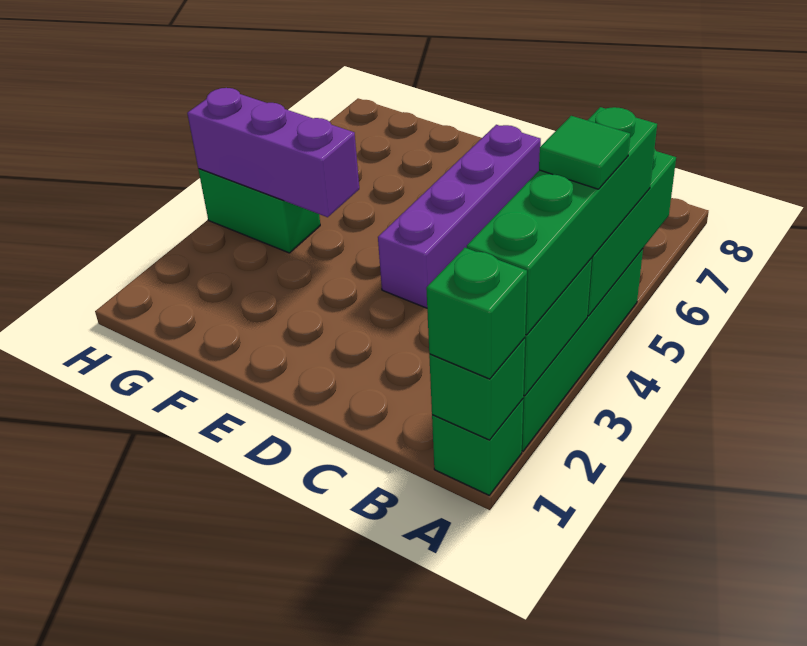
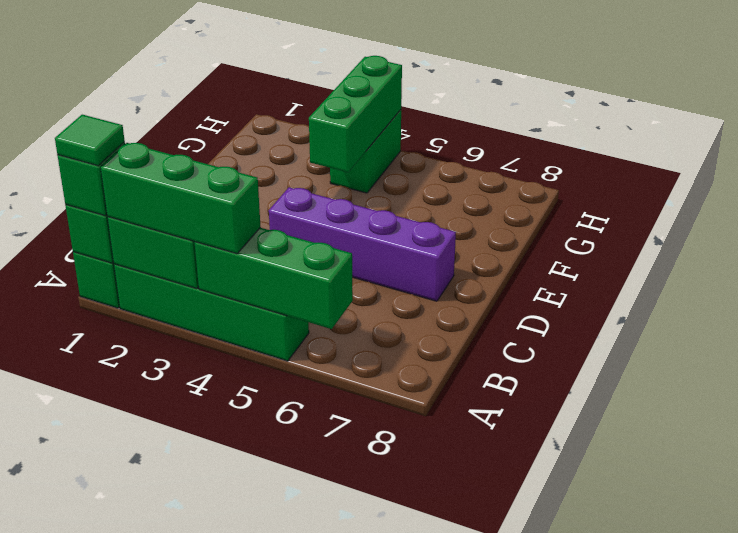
green 1x4 brick [467,107,657,335] -> green 1x3 brick [101,143,260,254]
green 1x1 tile [539,116,630,189] -> green 1x1 tile moved to [55,115,125,166]
purple 1x3 brick [187,88,359,217] -> green 1x3 brick [309,56,402,172]

